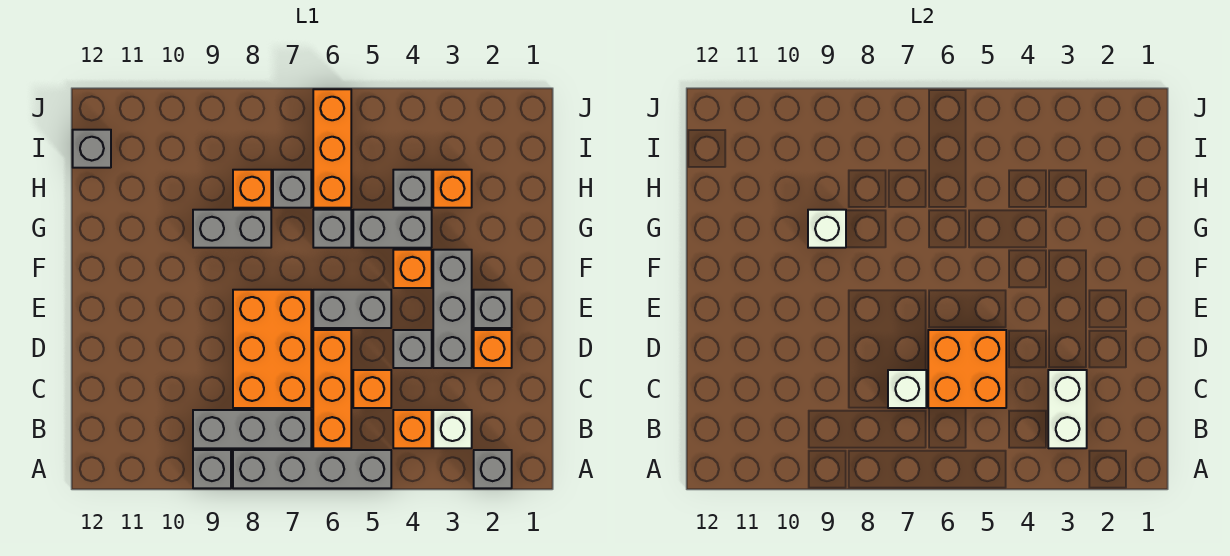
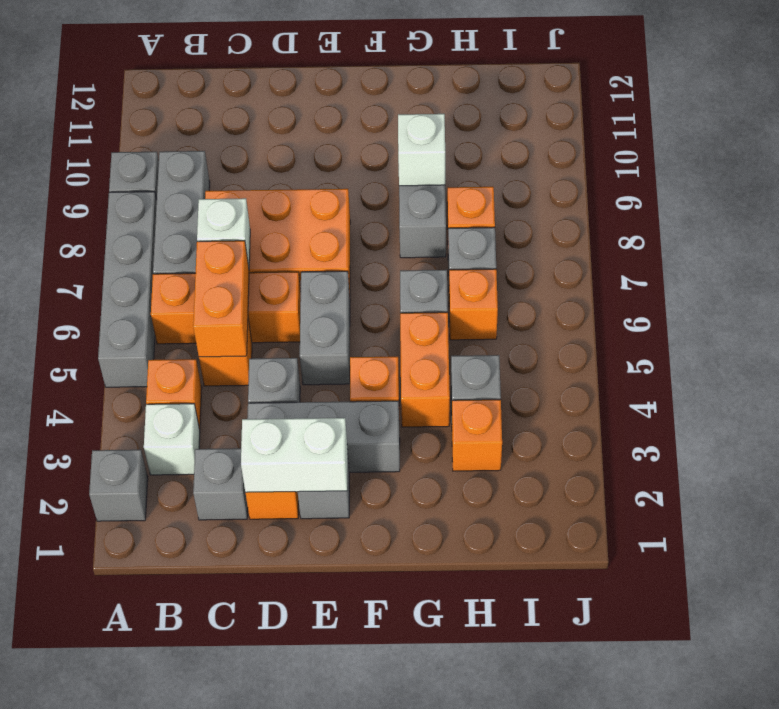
white 1x2 brick [1048,370,1087,448] -> white 1x2 brick moved to [241,418,347,492]
orange 2x2 brick [928,330,1006,408] -> orange 1x2 brick [193,241,249,357]
grey 1x2 brick [353,210,432,248] -> orange 1x2 brick [400,312,450,427]
orange 1x3 brick [313,89,351,208] -> orange 1x1 brick [449,269,498,340]
grey 1x1 brick [73,130,111,168] -> grey 1x1 brick moved to [193,448,248,520]

